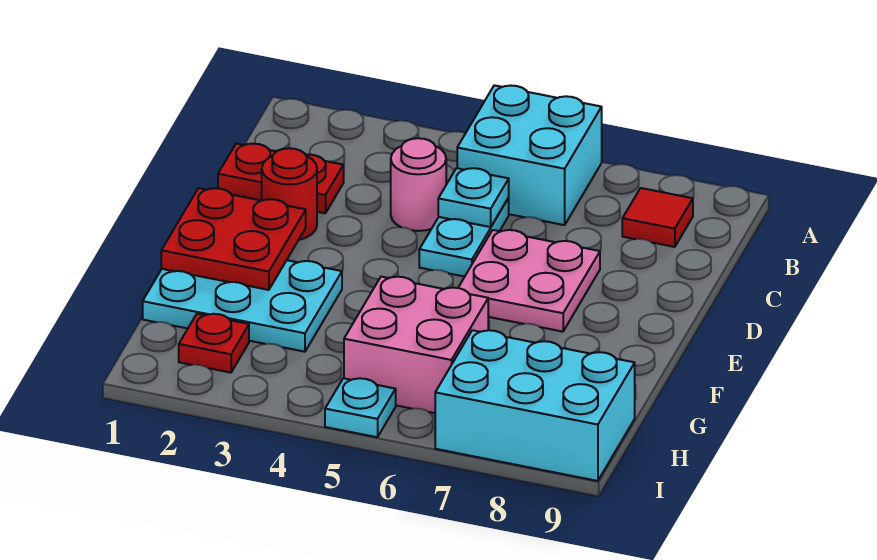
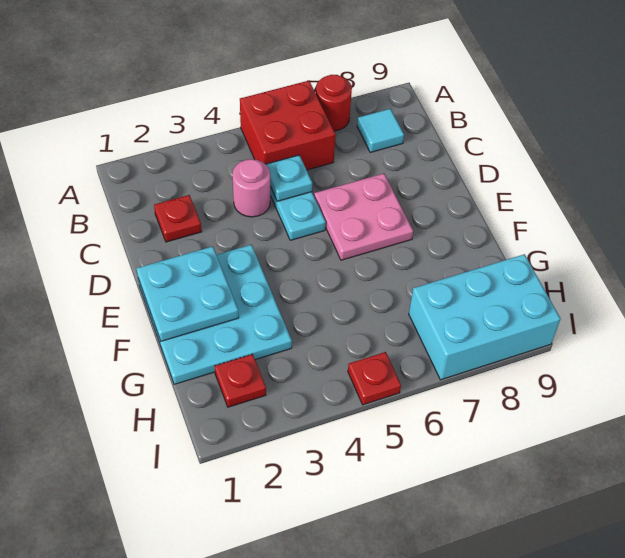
cyan 2x2 brick [457,85,602,225] -> red 2x2 brick [240,81,335,170]
red 1x1 tile [622,188,693,247] -> cyan 1x1 tile [357,109,404,152]
red 1x2 plate [218,143,344,213] -> red 1x1 plate [154,195,202,242]
red 1x1 round brick [262,148,317,240] -> red 1x1 round brick moved to [316,75,352,131]
red 2x2 plate [161,188,306,290] -> cyan 2x2 plate [137,246,239,341]
cyan 2x3 plate [143,260,342,352] -> cyan 3x3 plate [138,245,292,384]
pink 2x2 brick [344,277,488,413] -> none
cyan 1x1 plate [325,378,396,437] -> red 1x1 plate [348,352,401,405]

